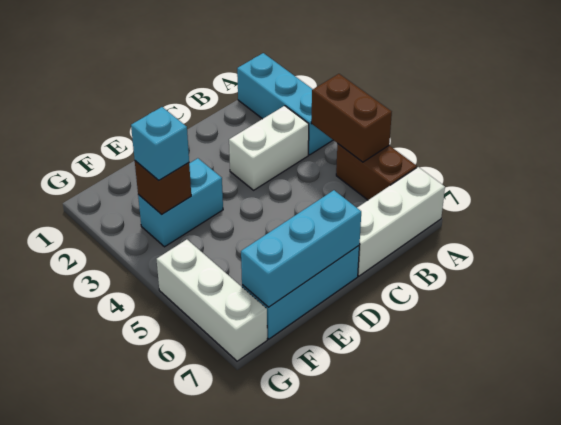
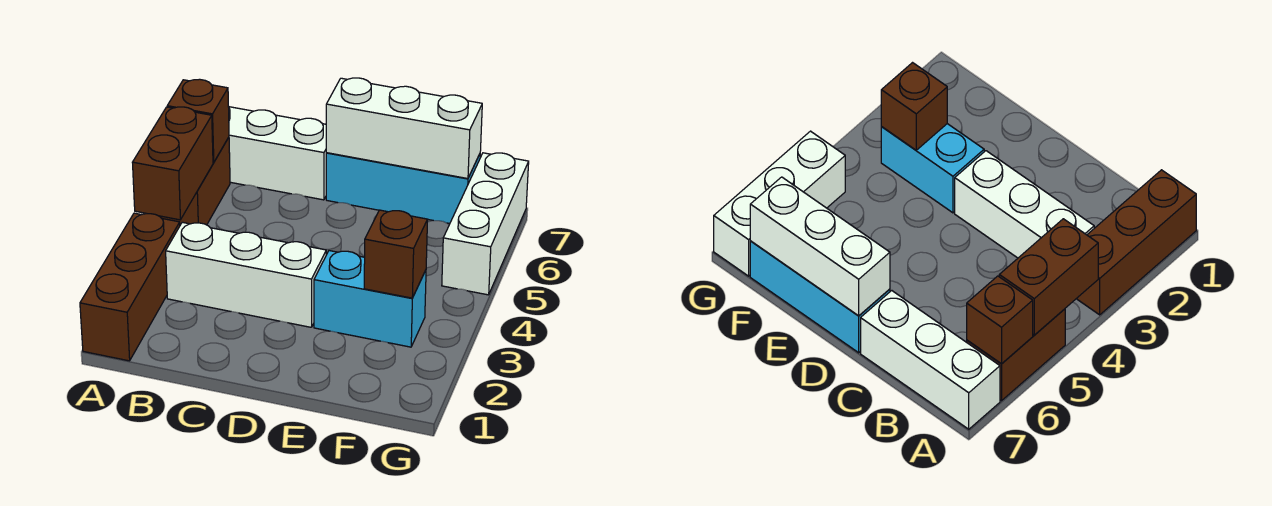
cyan 1x3 brick [237,53,333,155] -> brown 1x3 brick [80,213,180,361]
none -> brown 1x1 brick [167,79,229,162]
white 1x2 brick [229,106,309,190] -> white 1x3 brick [166,222,326,327]
cyan 1x3 brick [241,190,361,307] -> white 1x3 brick [326,78,482,179]
cyan 1x1 brick [131,107,189,180] -> none

